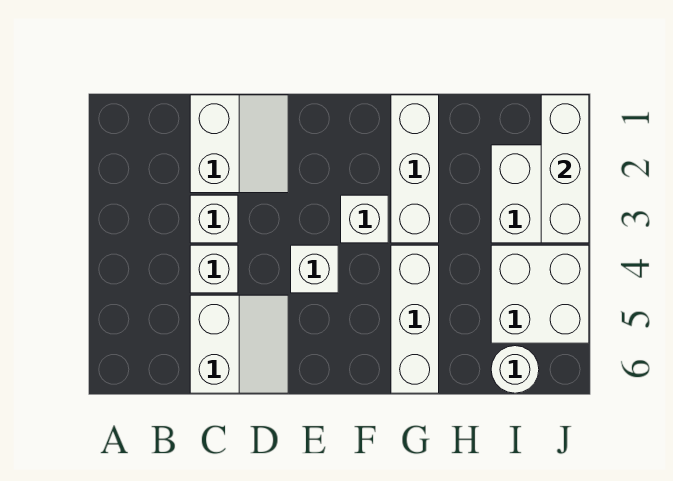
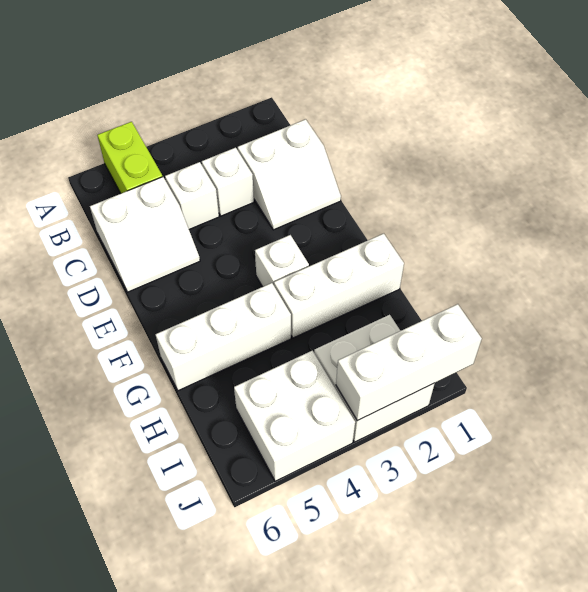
none -> lime 1x2 brick [97,122,163,193]
white 1x1 brick [291,245,338,293] -> none
white 1x1 round brick [491,346,539,393] -> none

